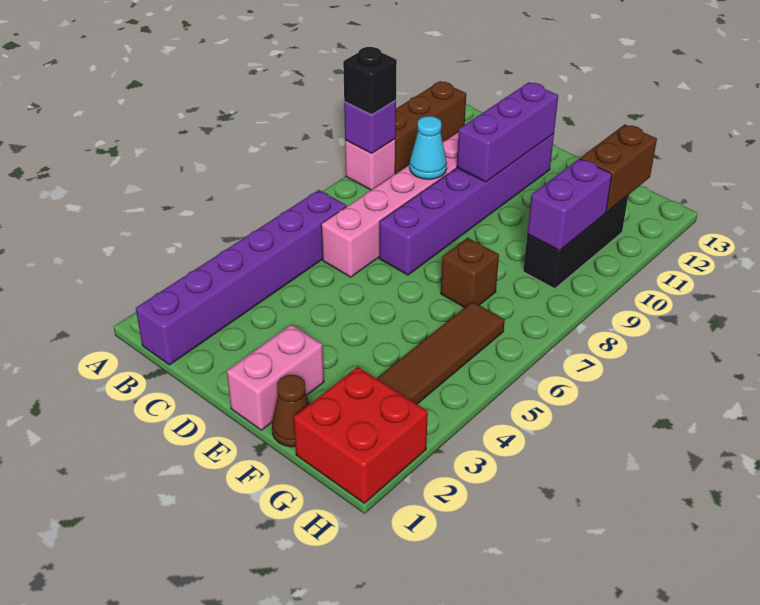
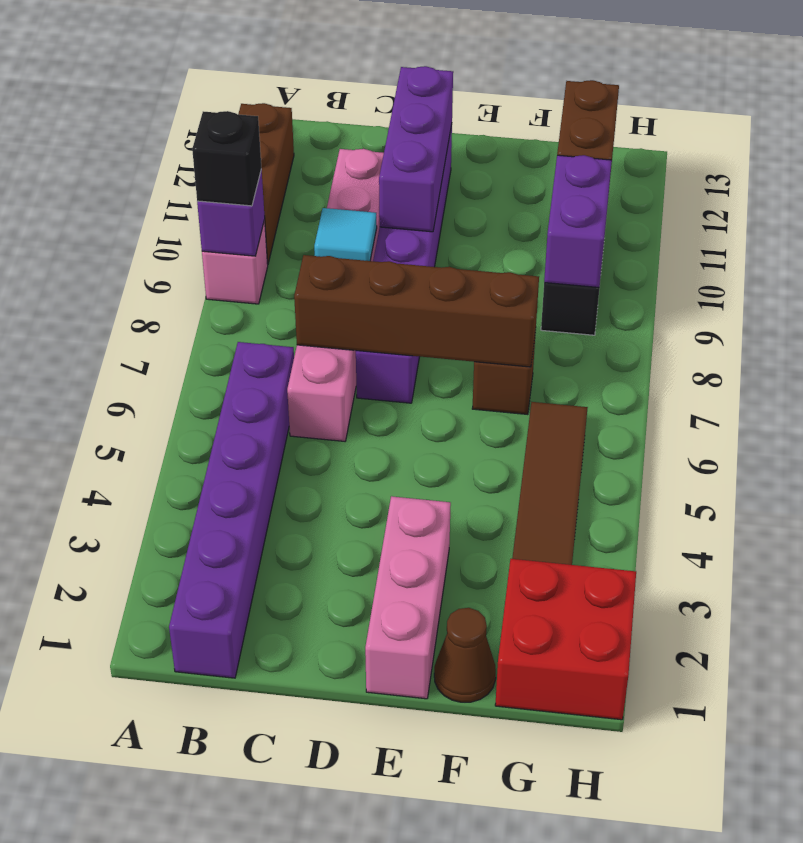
none -> brown 1x4 brick [294,255,539,367]
cyan 1x1 cone [410,116,447,179] -> cyan 1x1 tile [314,208,377,261]
pink 1x2 brick [227,324,324,430] -> pink 1x3 brick [365,496,451,699]

